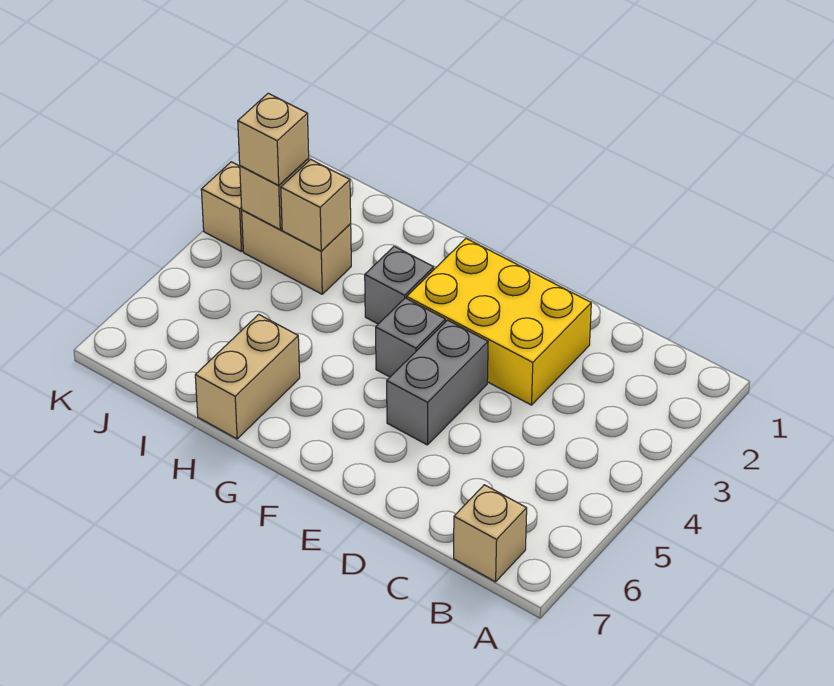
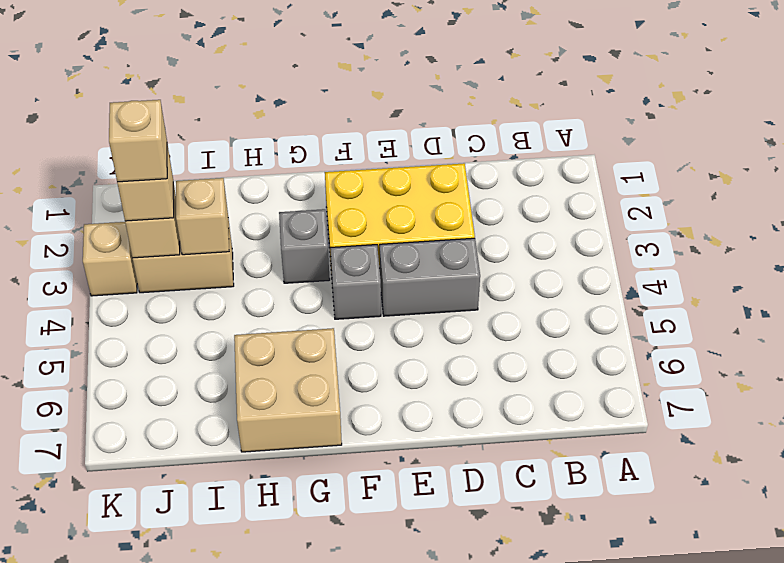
tan 1x1 brick [454,485,527,582] -> tan 1x1 brick moved to [109,100,167,182]
grey 1x2 brick [387,320,488,445] -> grey 1x2 brick turned to [380,238,480,316]
tan 1x2 brick [195,314,300,439] -> tan 2x2 brick [234,328,342,452]

